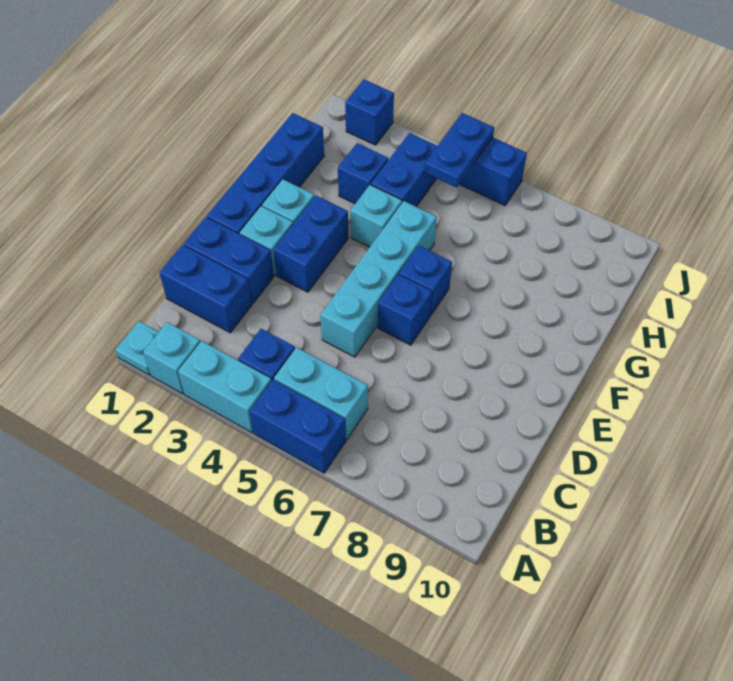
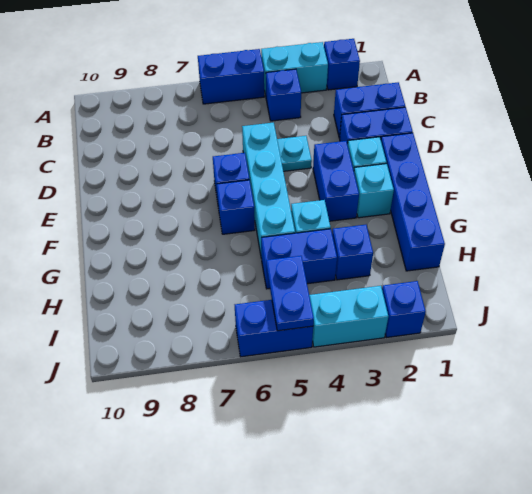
cyan 1x1 plate [115,321,159,375] -> cyan 1x1 plate moved to [277,136,312,171]
cyan 1x1 brick [143,322,200,394] -> blue 1x1 brick [324,39,360,90]
cyan 1x2 brick [274,347,368,440] -> cyan 1x2 brick moved to [309,286,388,347]
blue 1x2 brick [371,133,437,206] -> blue 1x2 brick turned to [261,229,337,289]

